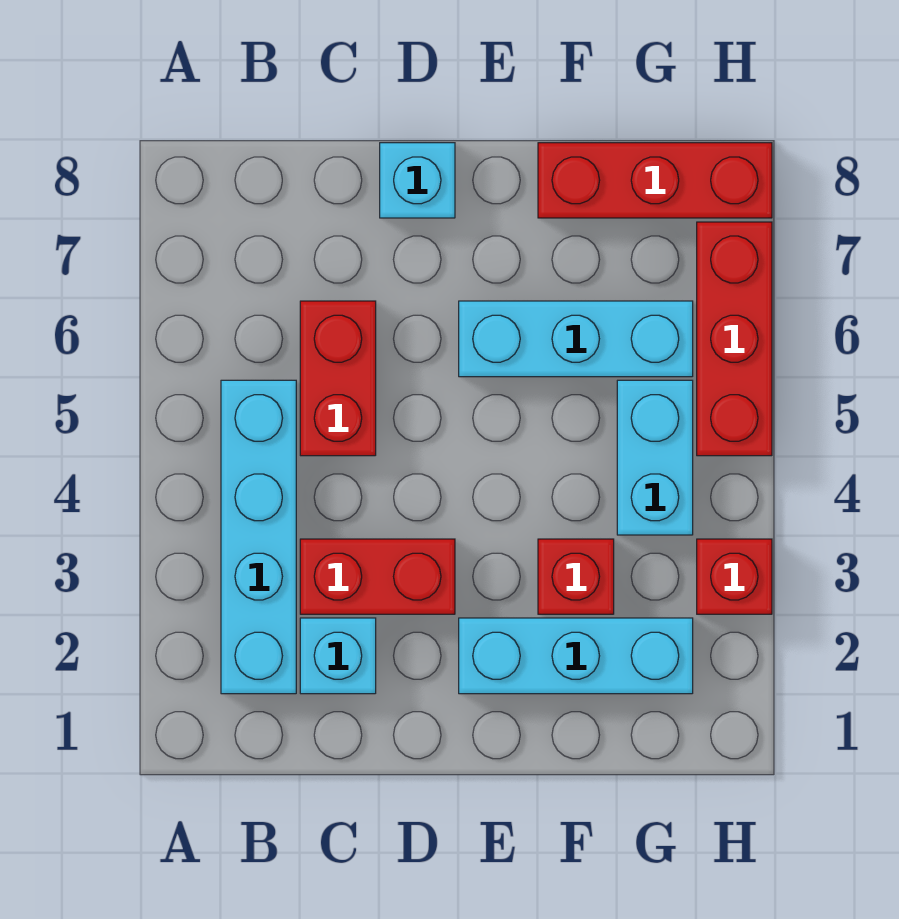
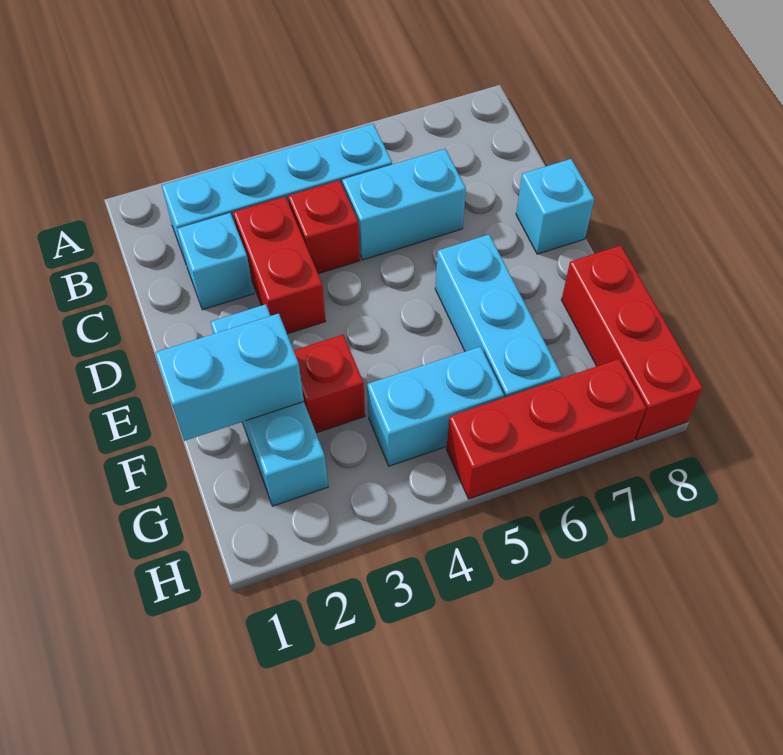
red 1x2 brick [300,301,376,456] -> cyan 1x2 brick [342,149,466,260]
none -> cyan 1x2 brick [155,313,304,441]
red 1x1 brick [697,539,772,614] -> red 1x1 brick moved to [288,180,360,274]

